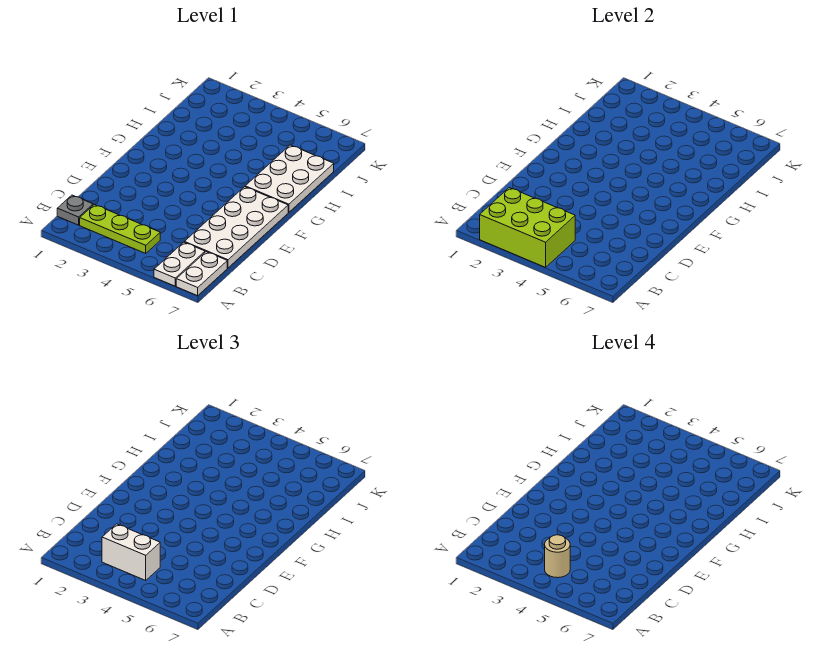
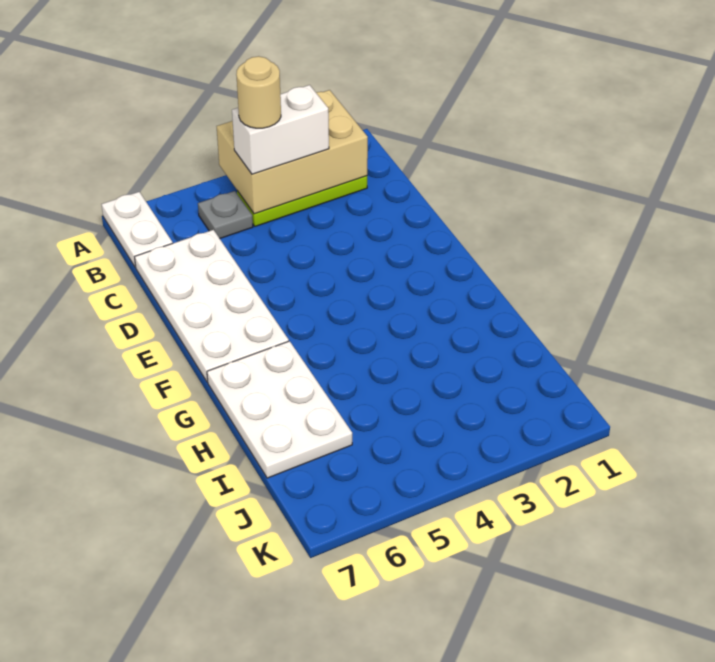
lime 2x3 brick [480,188,575,267] -> tan 2x3 brick [217,90,368,214]
white 1x2 plate [154,242,205,286] -> none
grey 1x1 plate [57,195,93,225] -> grey 1x1 plate moved to [198,191,253,238]

